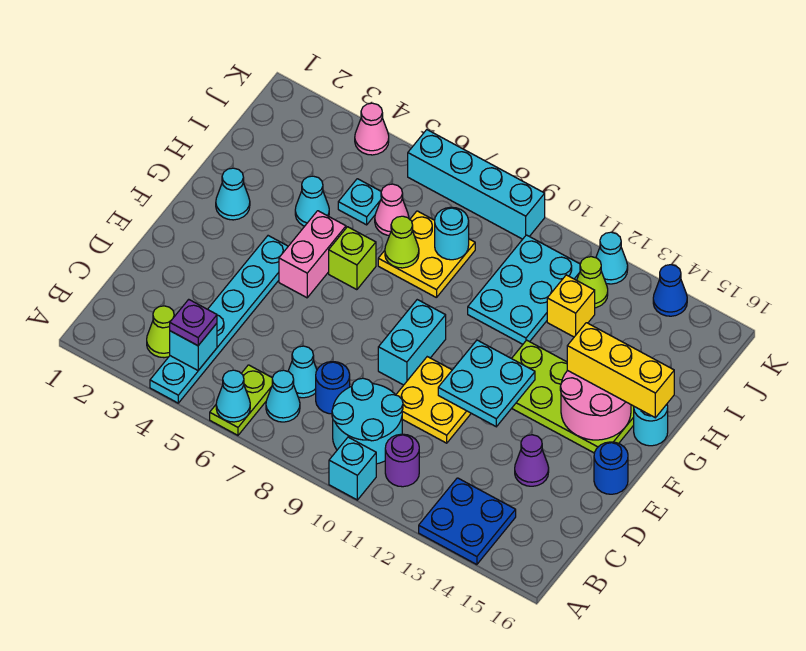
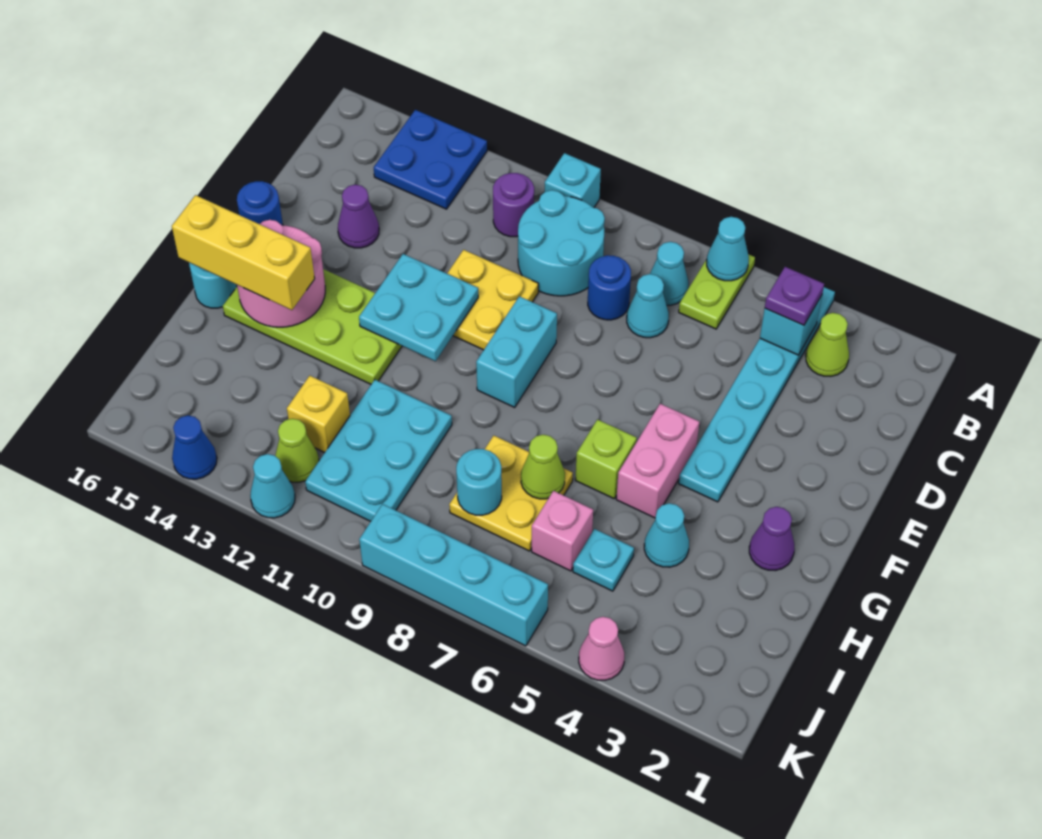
cyan 1x1 cone [216,168,250,220] -> purple 1x1 cone [749,507,795,571]
pink 1x1 cone [375,184,409,235] -> pink 1x1 brick [532,491,593,571]

